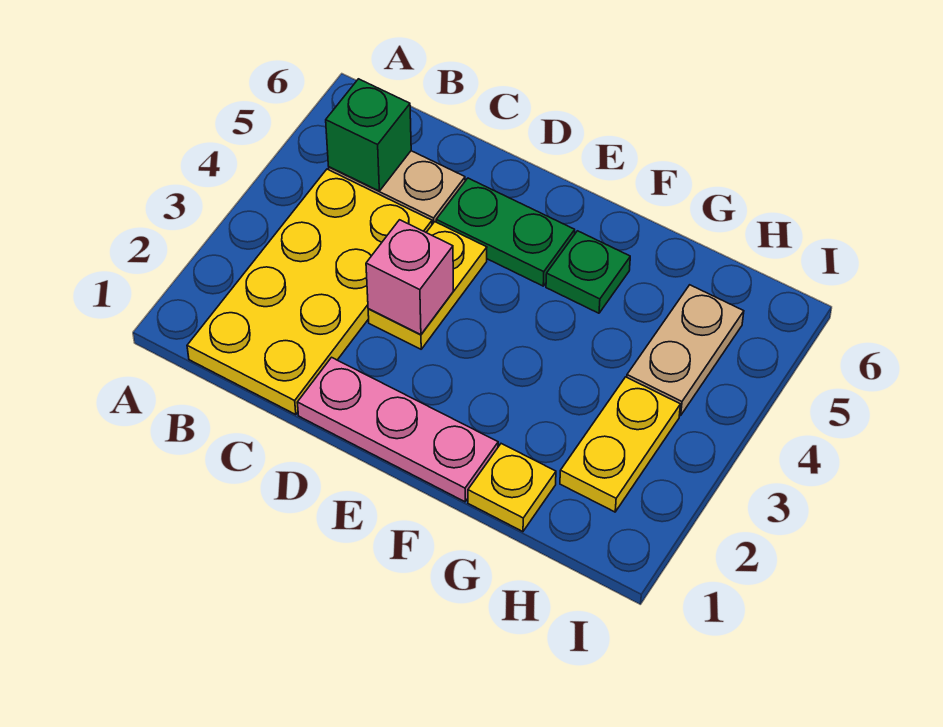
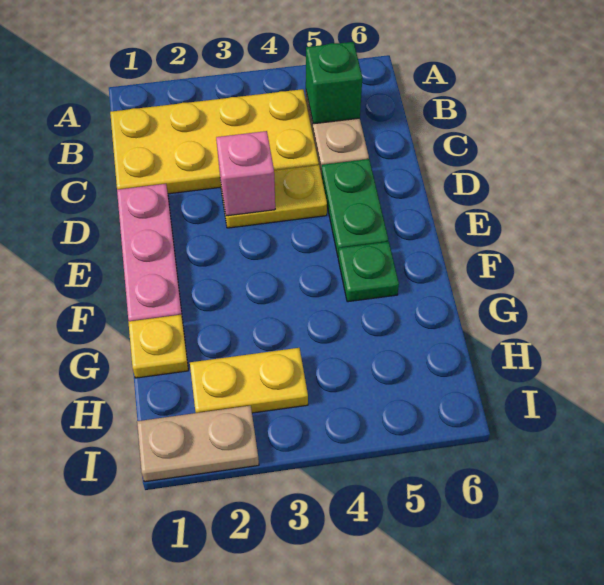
tan 1x2 plate [627,285,744,416] -> tan 1x2 plate moved to [137,406,259,482]

